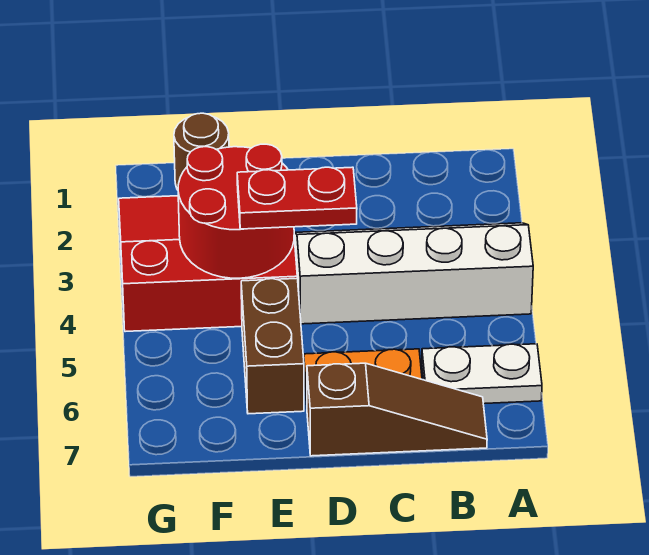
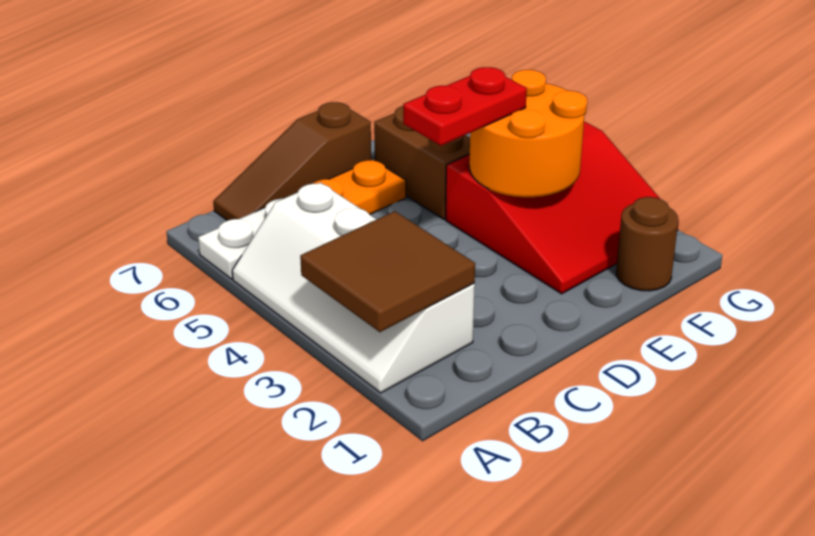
none -> brown 2x2 tile [300,211,475,332]
white 2x4 slope [294,223,533,324] -> white 2x4 slope turned to [232,182,475,393]
red 2x2 round brick [178,144,294,278] -> orange 2x2 round brick [469,70,587,197]

